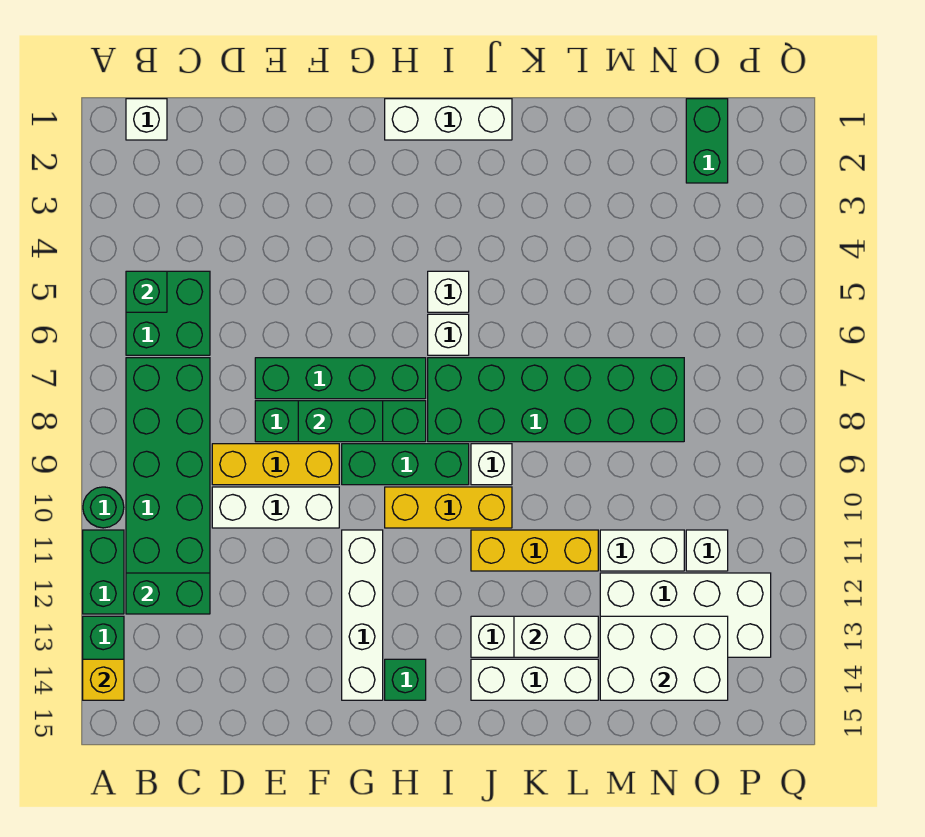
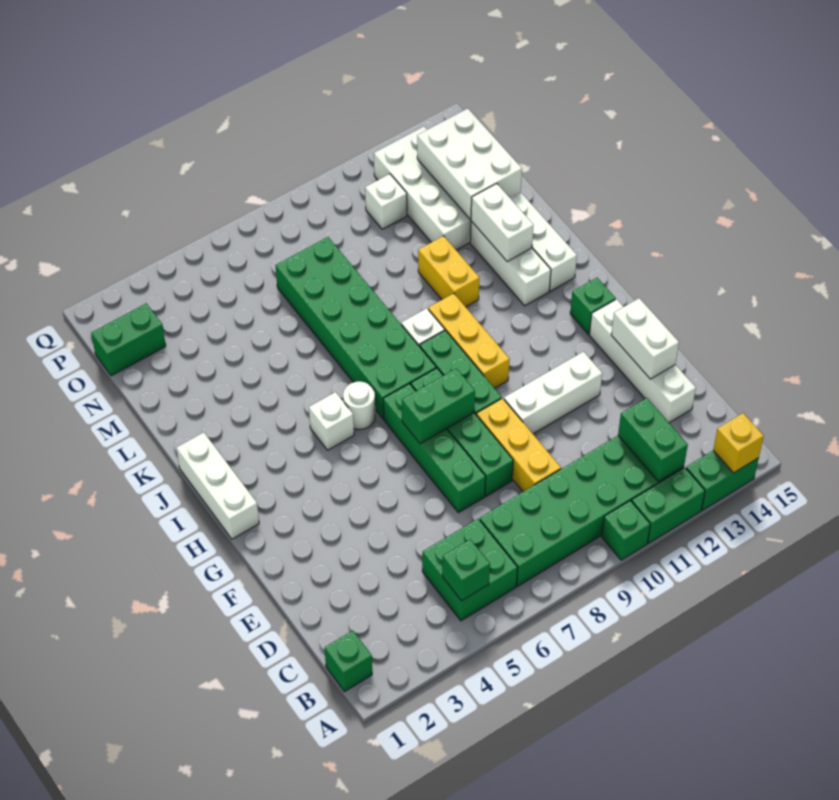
green 1x1 round brick [83,487,124,528] -> green 1x1 brick [602,501,650,560]
white 1x1 brick [126,99,167,140] -> green 1x1 brick [325,631,372,692]
white 1x3 brick [212,487,339,528] -> white 1x3 brick turned to [504,352,602,434]
green 1x2 brick [298,401,383,442] -> green 1x2 brick turned to [402,369,475,444]
white 1x4 brick [342,530,383,700] -> white 1x4 brick turned to [589,299,696,423]
white 1x1 brick [428,314,469,355] -> white 1x1 round brick [343,381,375,429]
yellow 1x3 brick [471,530,598,571] -> yellow 1x2 brick [418,236,479,307]
white 1x2 brick [600,530,684,571] -> white 1x2 brick moved to [611,298,679,379]

